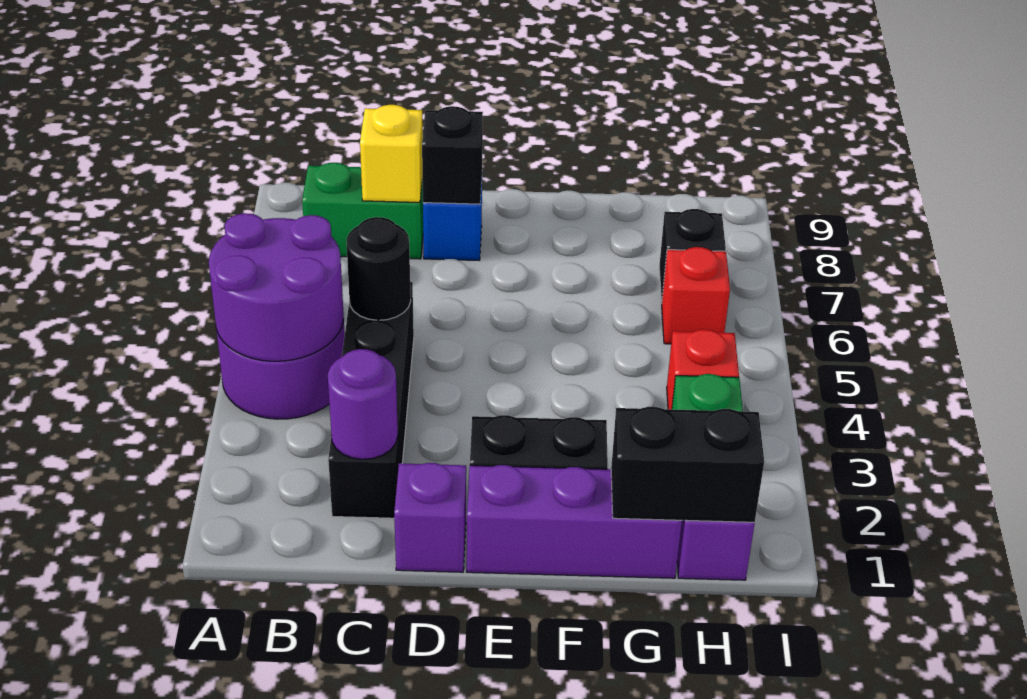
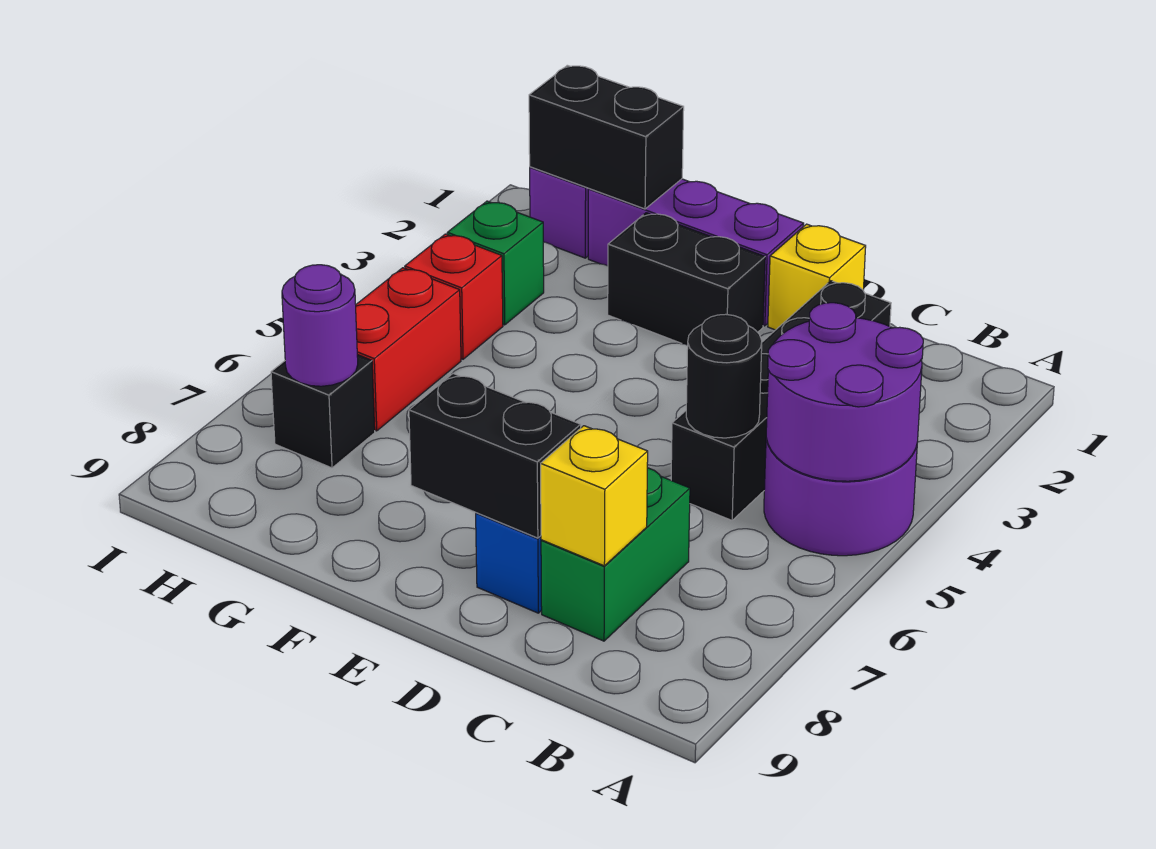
green 1x2 brick [302,163,423,259] -> green 1x2 brick turned to [541,468,690,641]
purple 1x1 round brick [328,349,398,459] -> purple 1x1 round brick moved to [282,265,358,386]
purple 1x1 brick [394,463,466,572] -> yellow 1x1 brick [768,224,866,330]
black 1x1 brick [422,106,483,204] -> black 1x2 brick [409,374,581,538]
red 1x1 brick [662,247,730,344] -> red 1x2 brick [356,268,461,431]

